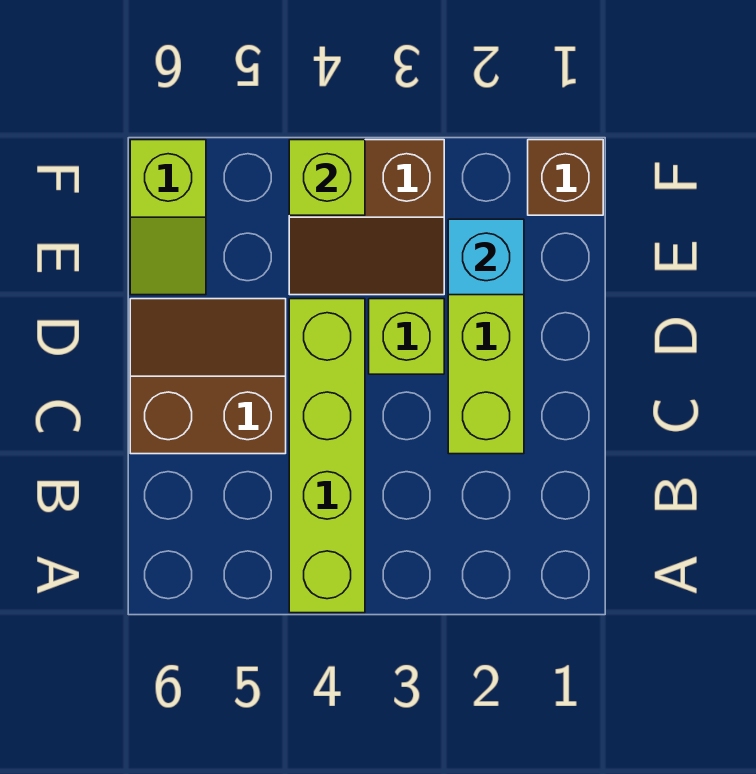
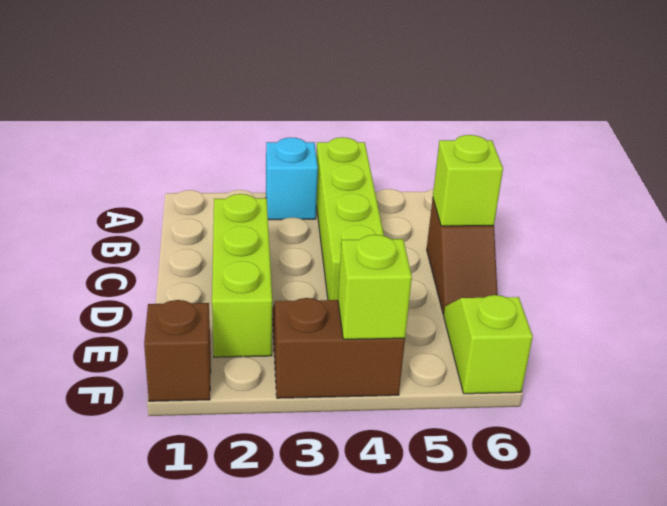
brown 2x2 slope [130,299,286,454] -> brown 1x2 slope [427,199,498,315]
lime 1x1 brick [369,299,444,374] -> lime 1x1 brick moved to [433,135,503,226]
cyan 1x1 brick [448,219,524,295] -> cyan 1x1 brick moved to [266,138,318,220]

